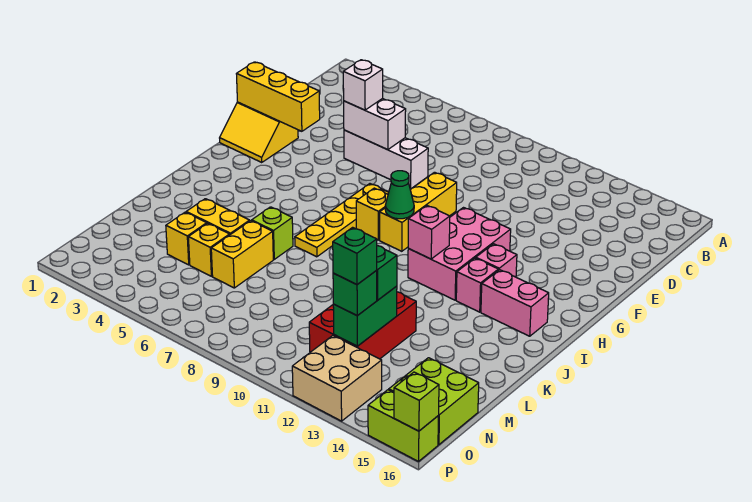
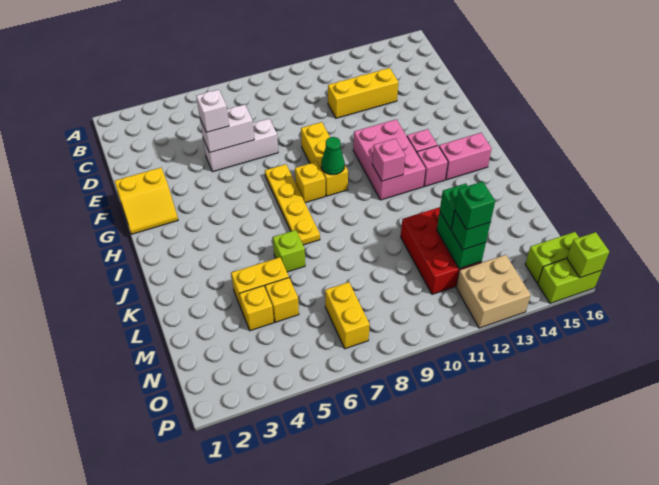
yellow 1x3 brick [237,62,320,131] -> yellow 1x3 brick moved to [328,68,398,118]
yellow 1x2 brick [211,221,273,288] -> yellow 1x2 brick moved to [325,282,370,349]
lime 2x2 brick [389,358,479,445] -> lime 1x2 brick [525,232,579,283]

